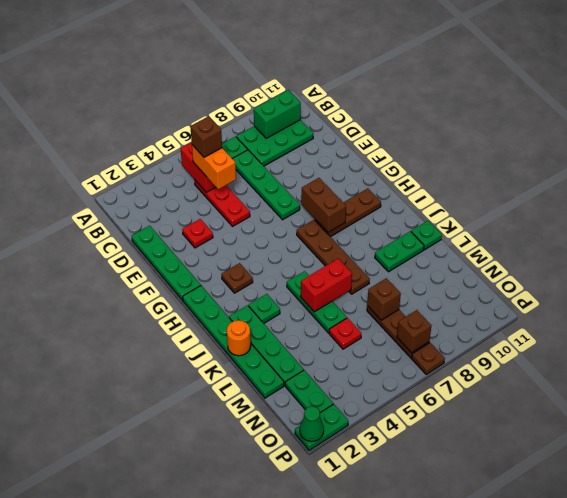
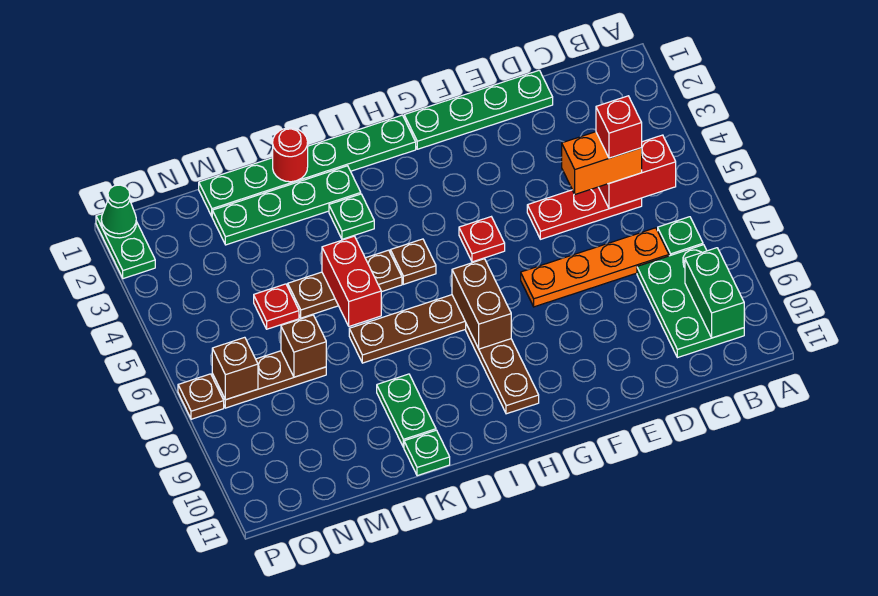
brown 1x1 brick [190,116,222,157] -> red 1x1 brick [596,96,642,158]
green 1x4 plate [232,150,300,220] -> orange 1x4 plate [521,228,669,307]
red 1x1 plate [182,219,213,248] -> red 1x1 plate moved to [459,217,505,262]
brown 1x2 brick [301,178,346,233] -> brown 1x2 brick turned to [452,259,511,349]
brown 1x1 plate [222,263,253,293] -> brown 1x1 plate moved to [390,239,436,284]
green 1x3 plate [287,271,347,333] -> brown 1x3 plate [288,250,402,318]
orange 1x1 round brick [227,320,251,356] -> red 1x1 round brick [273,128,308,182]
green 1x2 plate [285,370,333,413] -> none

